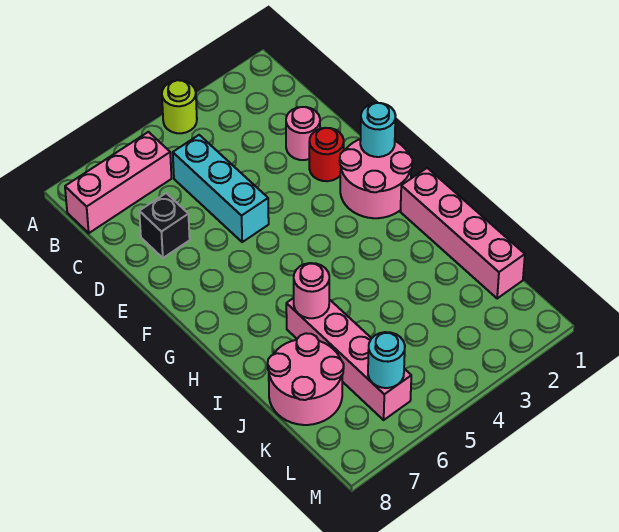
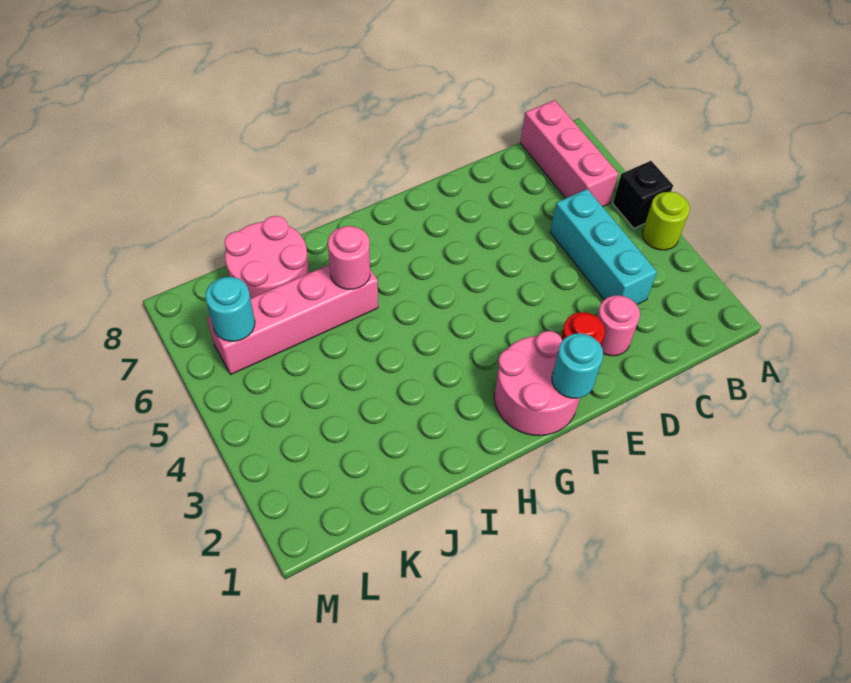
cyan 1x3 brick [173,135,269,242] -> cyan 1x3 brick turned to [550,189,657,304]
black 1x1 brick [139,193,190,258] -> black 1x1 brick moved to [613,161,673,228]
pink 1x4 brick [400,168,525,298] -> none

